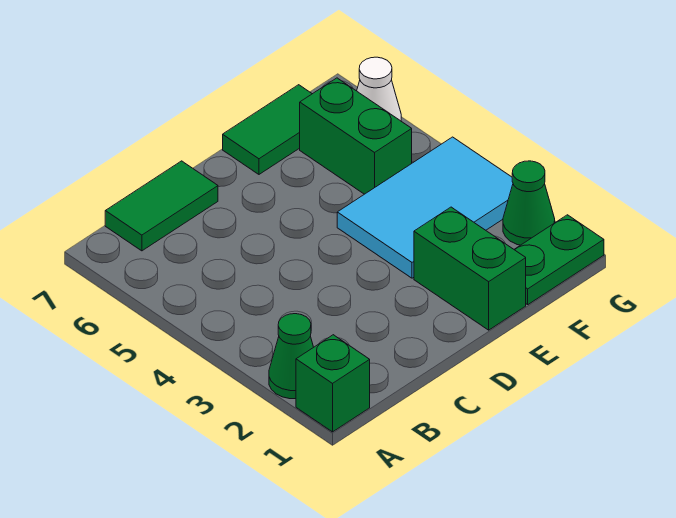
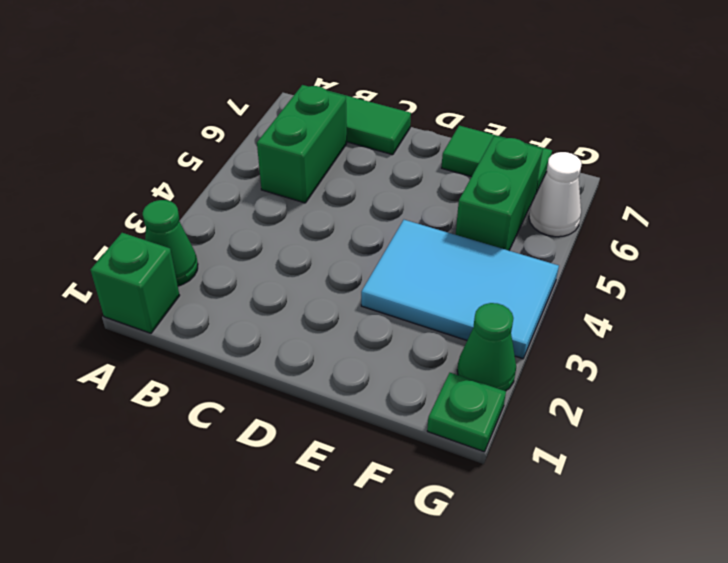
green 1x2 brick [414,207,526,330] -> green 1x2 brick moved to [257,85,347,203]
green 1x2 plate [514,215,604,305] -> green 1x1 plate [427,373,506,452]

